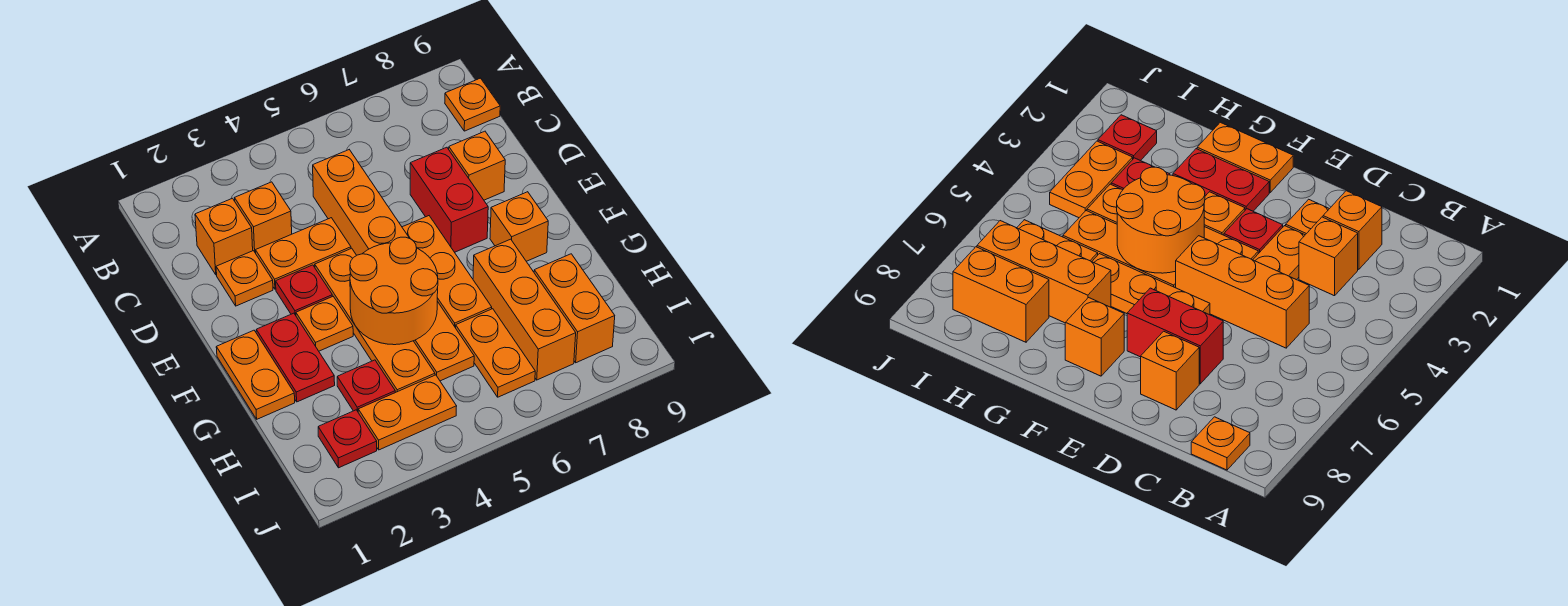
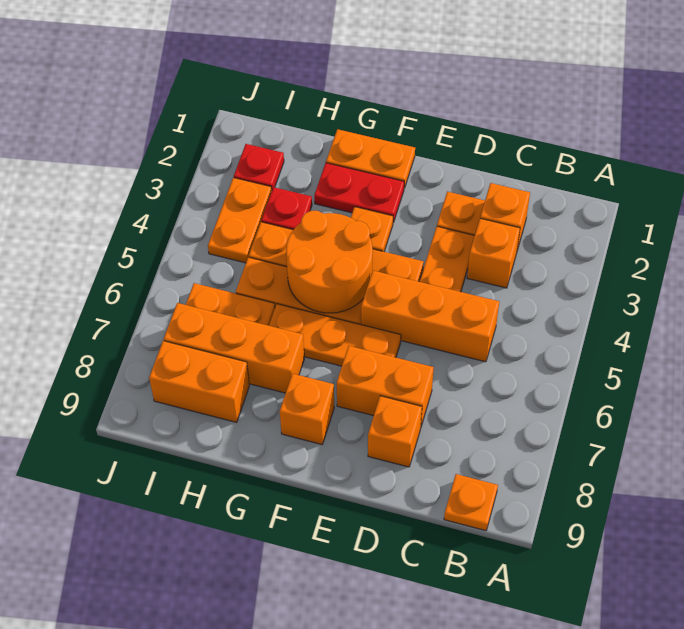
red 1x2 brick [410,147,488,252] -> orange 1x2 brick [337,346,434,426]
red 1x1 plate [276,265,332,315] -> none

